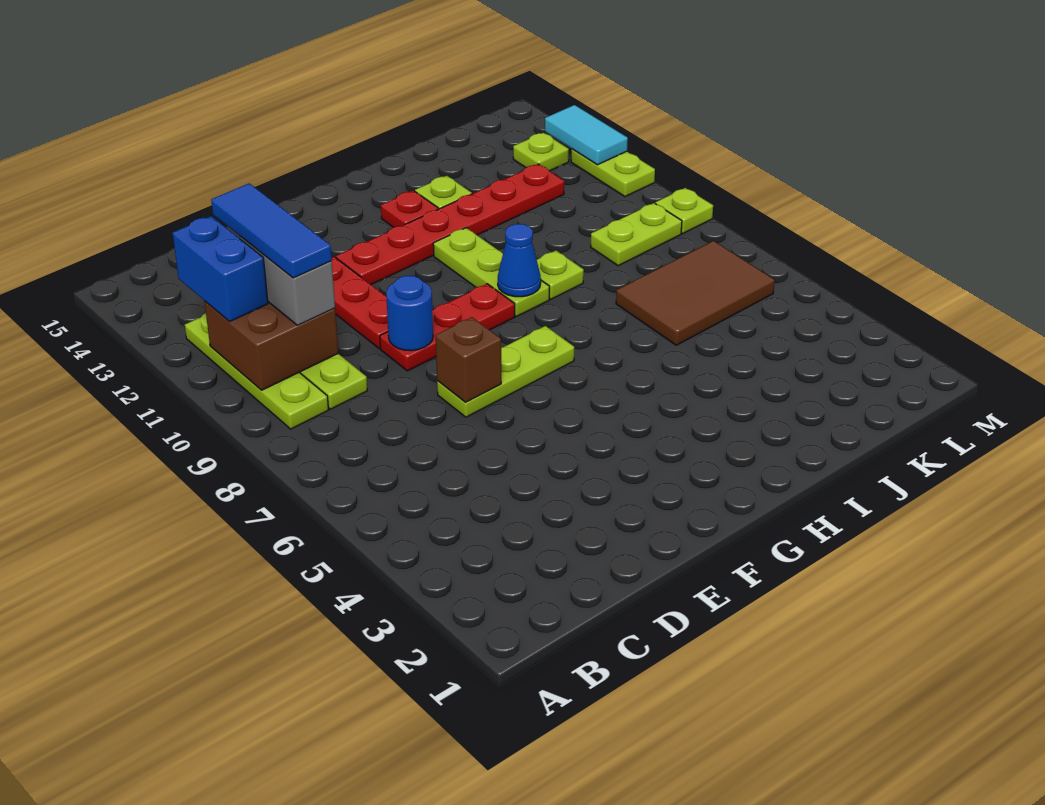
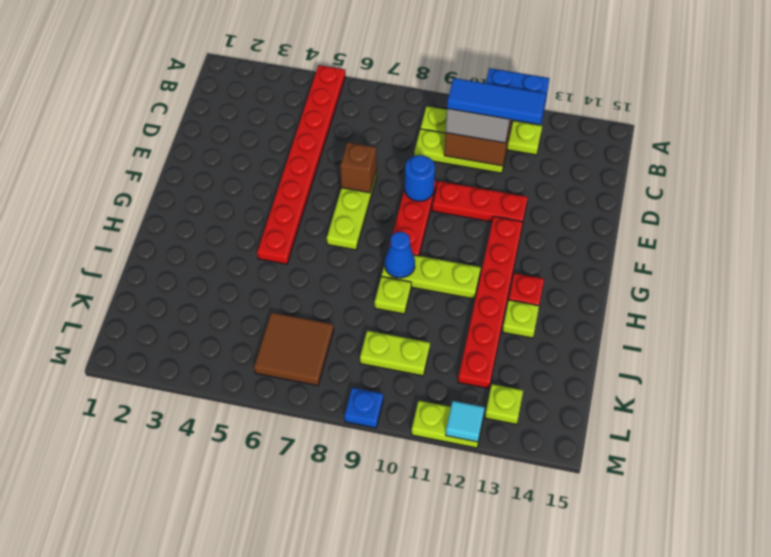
none -> red 1x8 plate [257,65,345,264]
brown 2x3 tile [616,241,775,345] -> brown 2x2 tile [254,312,334,386]
lime 1x2 plate [591,203,682,266] -> lime 1x2 plate turned to [360,331,430,376]
lime 1x1 plate [655,188,713,234] -> blue 1x1 plate [344,388,383,428]
cyan 1x2 tile [545,105,628,165] -> cyan 1x1 tile [446,401,485,442]

